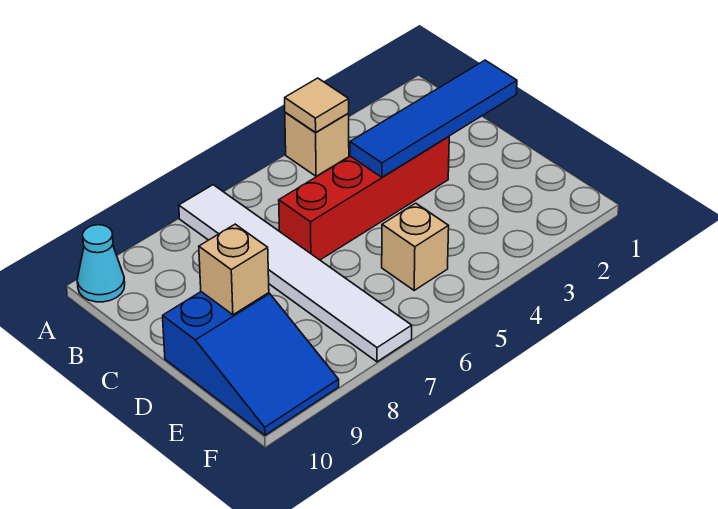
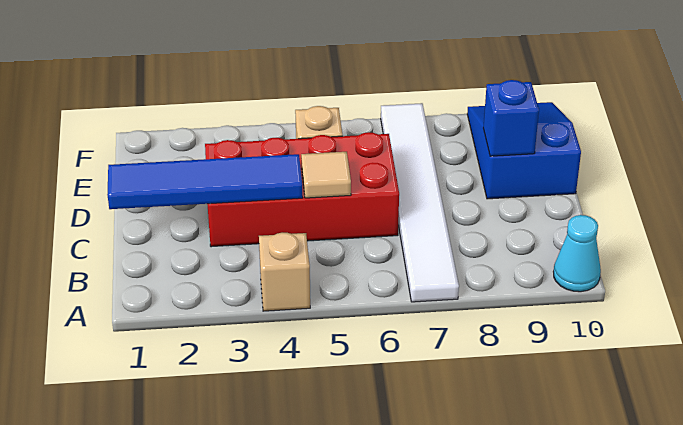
tan 1x1 tile [285,78,349,133] -> tan 1x1 tile moved to [301,152,351,198]
red 1x4 brick [279,136,449,260] -> red 2x4 brick [205,132,399,247]
tan 1x1 brick [199,224,269,315] -> blue 1x1 brick [483,80,539,156]

